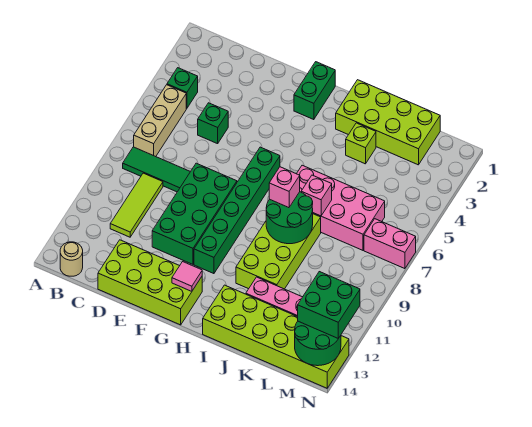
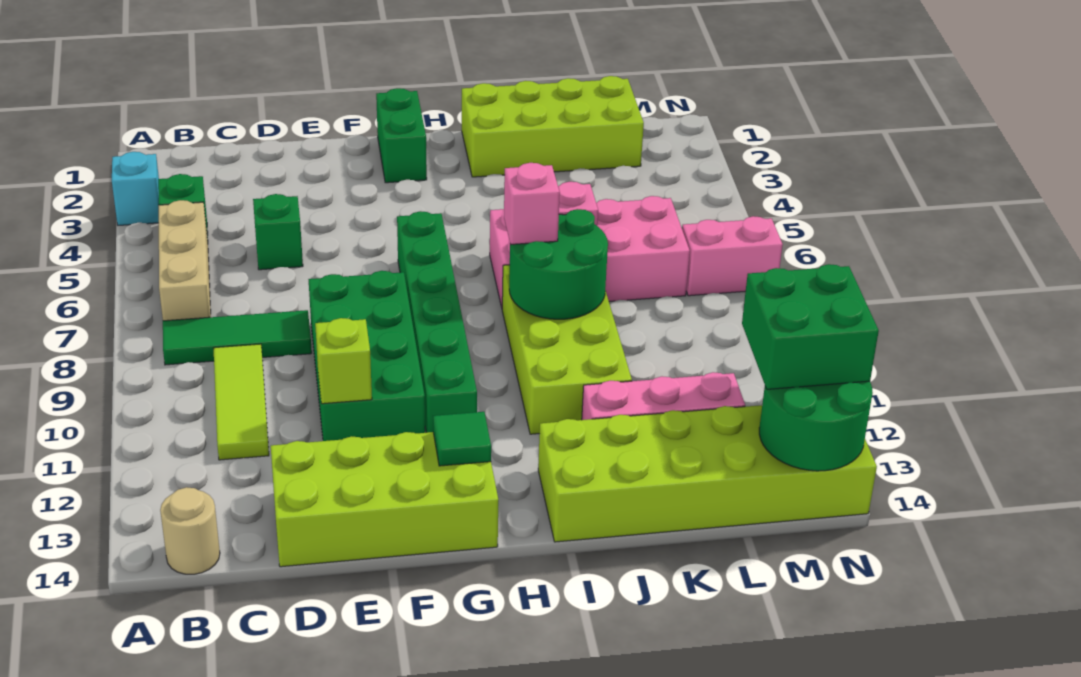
none -> cyan 1x1 brick [112,152,159,225]
pink 1x1 tile [172,262,202,291] -> green 1x1 tile [433,412,491,466]
lime 1x1 brick [346,123,376,164] -> lime 1x1 brick moved to [315,318,372,404]

